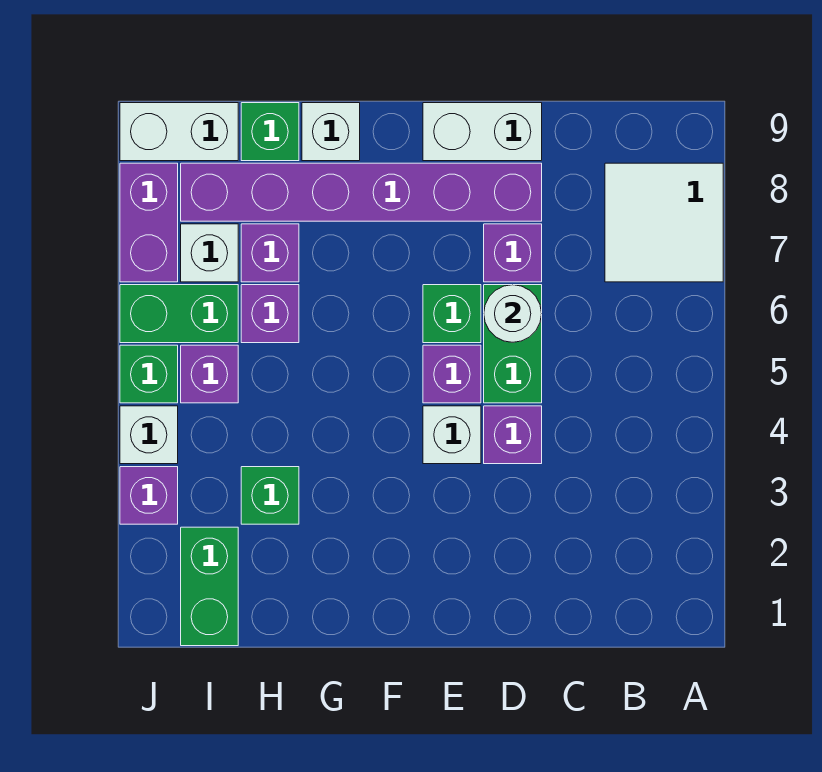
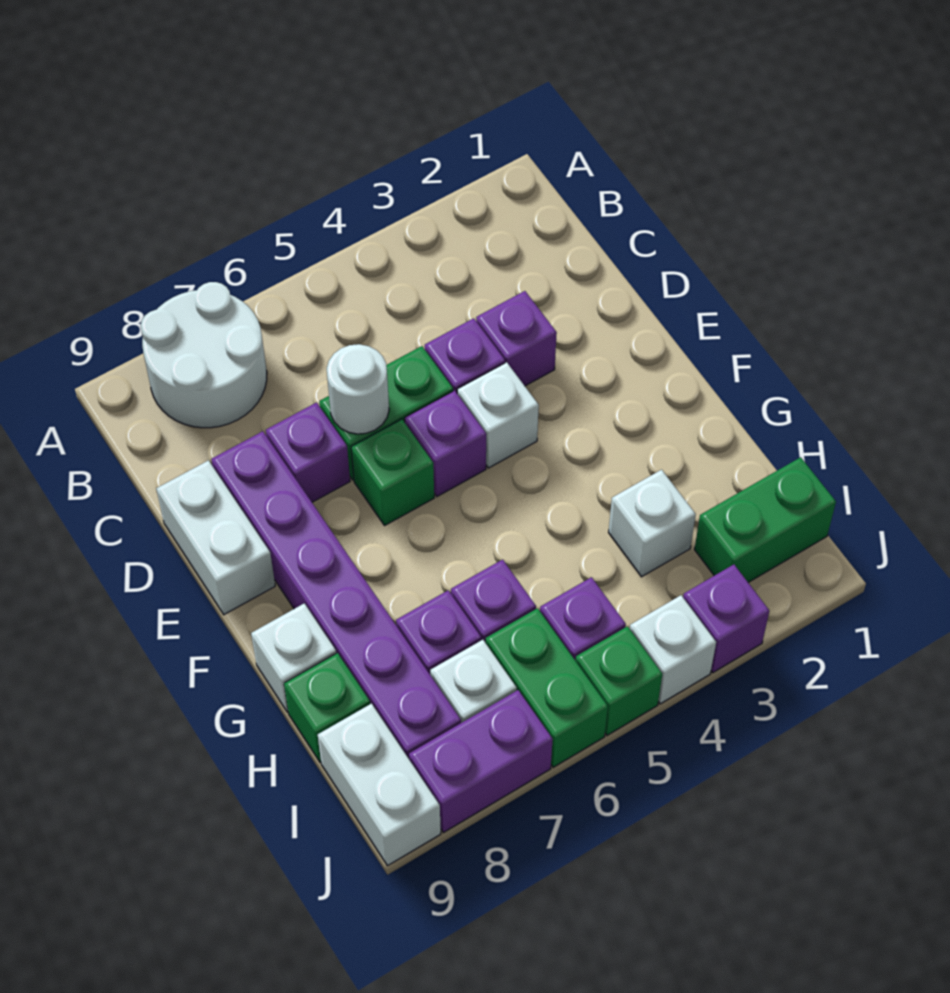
white 2x2 tile [605,163,723,282] -> white 2x2 round brick [141,282,267,428]
none -> purple 1x1 brick [476,291,557,386]
green 1x1 brick [241,467,299,524] -> white 1x1 brick [609,470,696,577]

